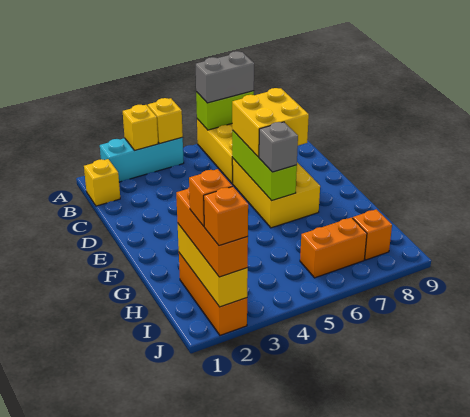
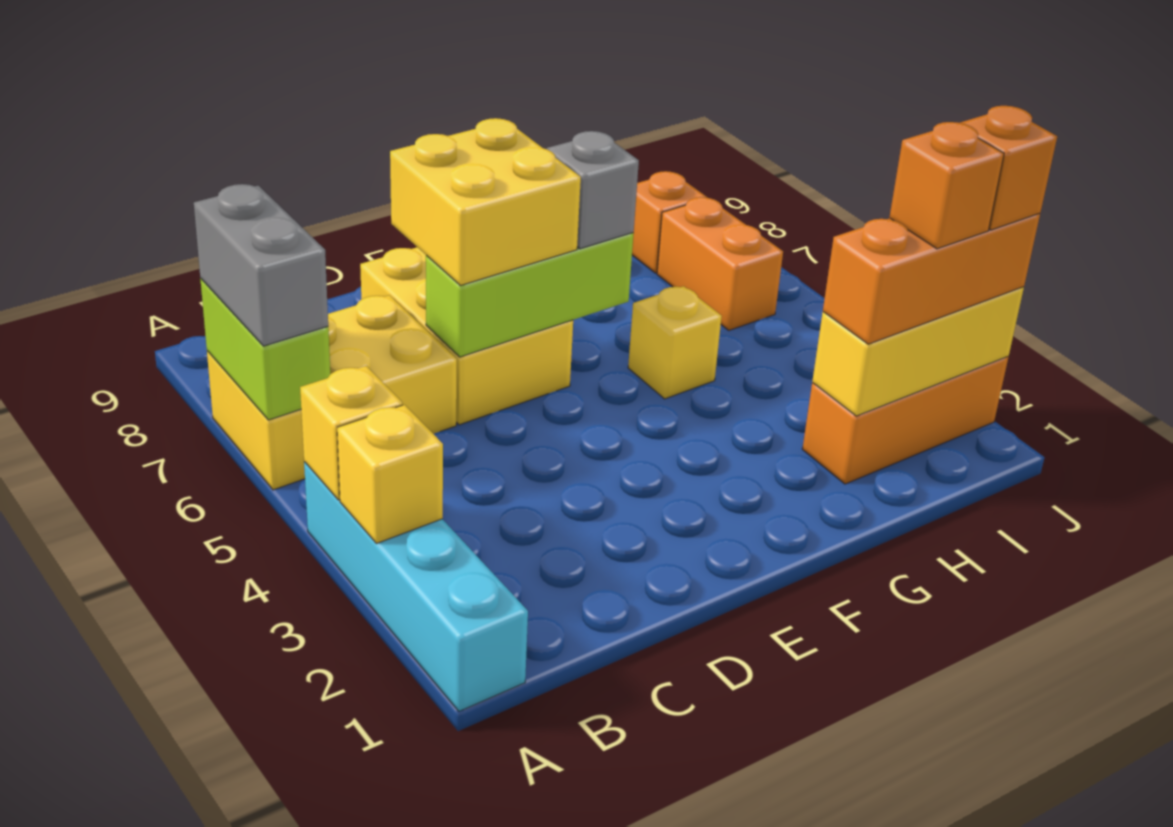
cyan 1x3 brick [100,138,184,182] -> cyan 1x4 brick [304,462,528,711]
yellow 1x1 brick [84,159,120,206] -> yellow 1x1 brick moved to [628,286,722,399]
yellow 2x3 brick [232,158,320,228] -> yellow 2x3 brick turned to [360,247,573,425]

